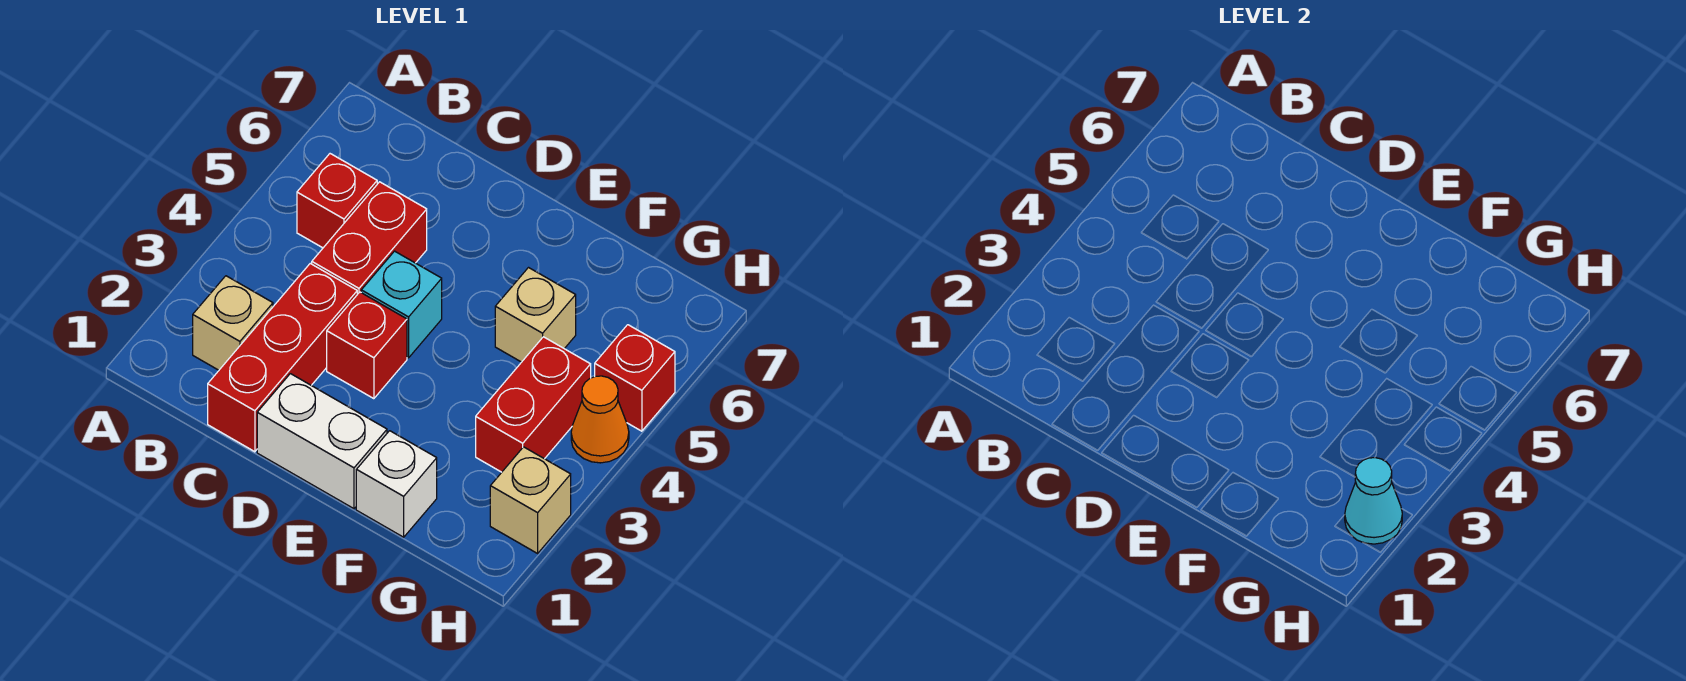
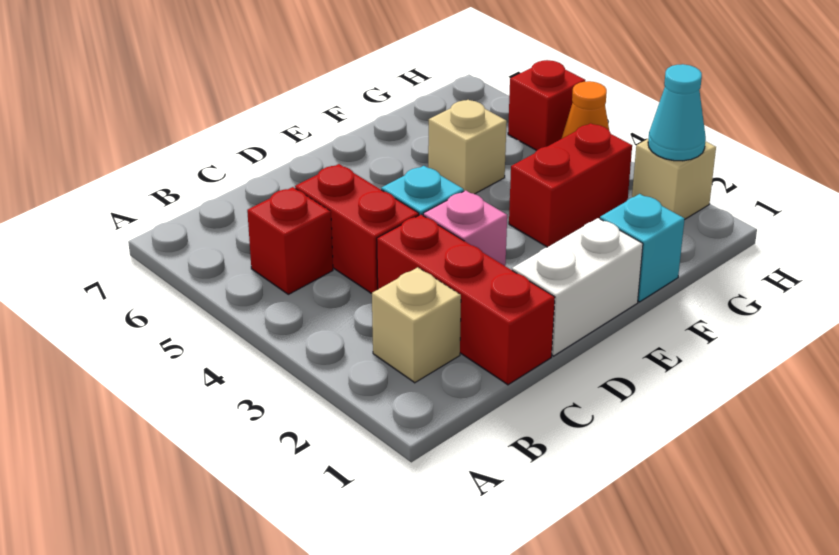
red 1x1 brick [327,292,407,399] -> pink 1x1 brick [423,190,507,266]
white 1x1 brick [356,431,437,537] -> cyan 1x1 brick [600,194,685,302]
red 1x2 brick [476,337,591,472] -> red 1x2 brick turned to [509,123,632,247]

